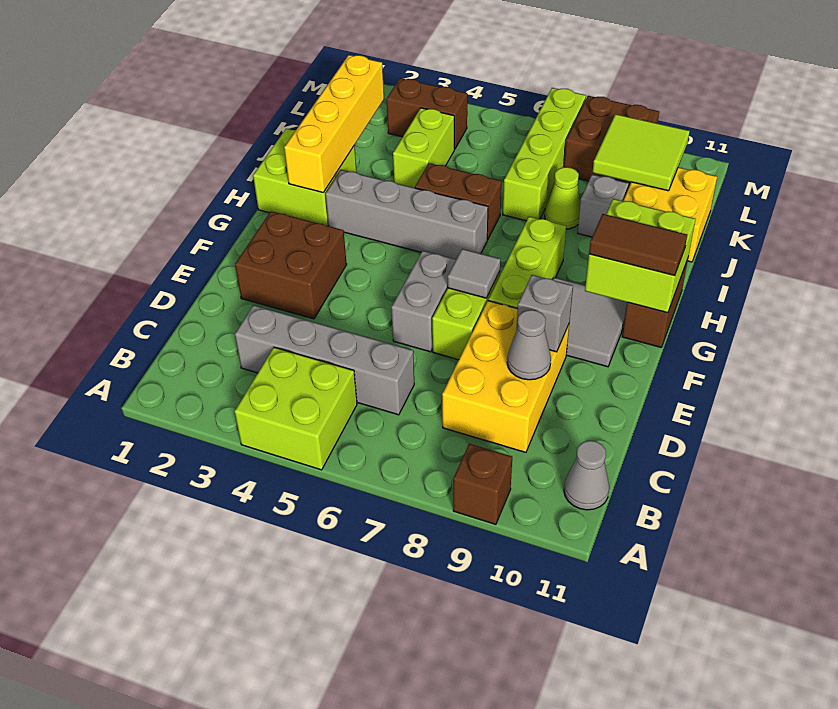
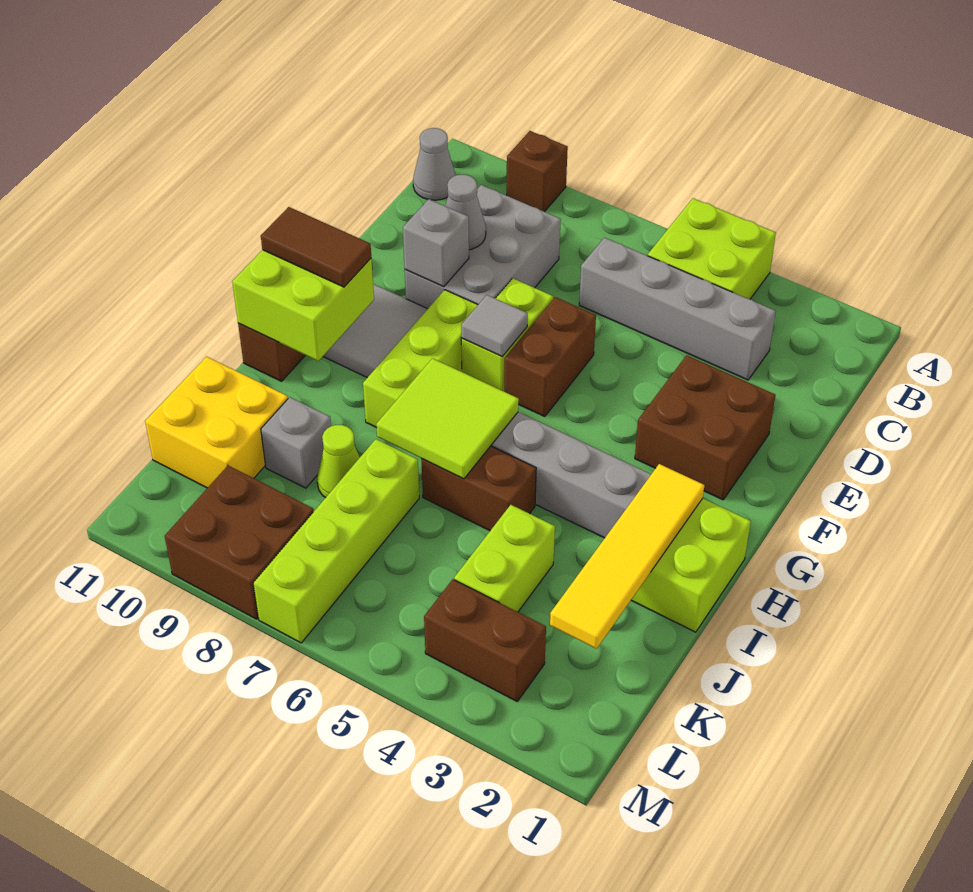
yellow 2x3 brick [442,301,569,452] -> grey 2x3 brick [405,185,561,309]
grey 1x2 brick [391,251,456,352] -> brown 1x2 brick [504,297,596,417]
yellow 1x4 brick [284,55,384,193] -> yellow 1x4 tile [550,464,704,649]
lime 2x2 tile [593,114,690,191] -> lime 2x2 tile moved to [376,358,519,479]

